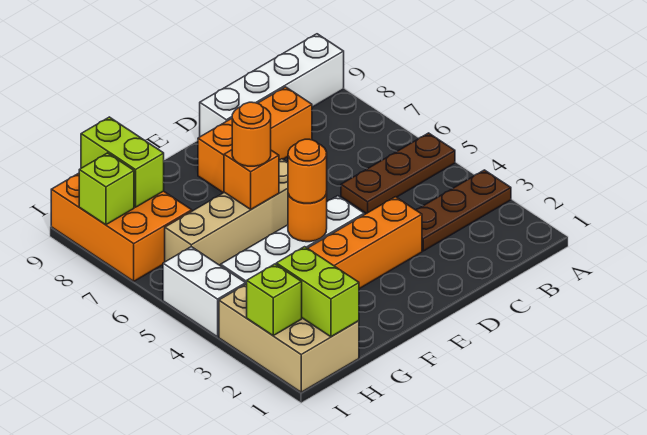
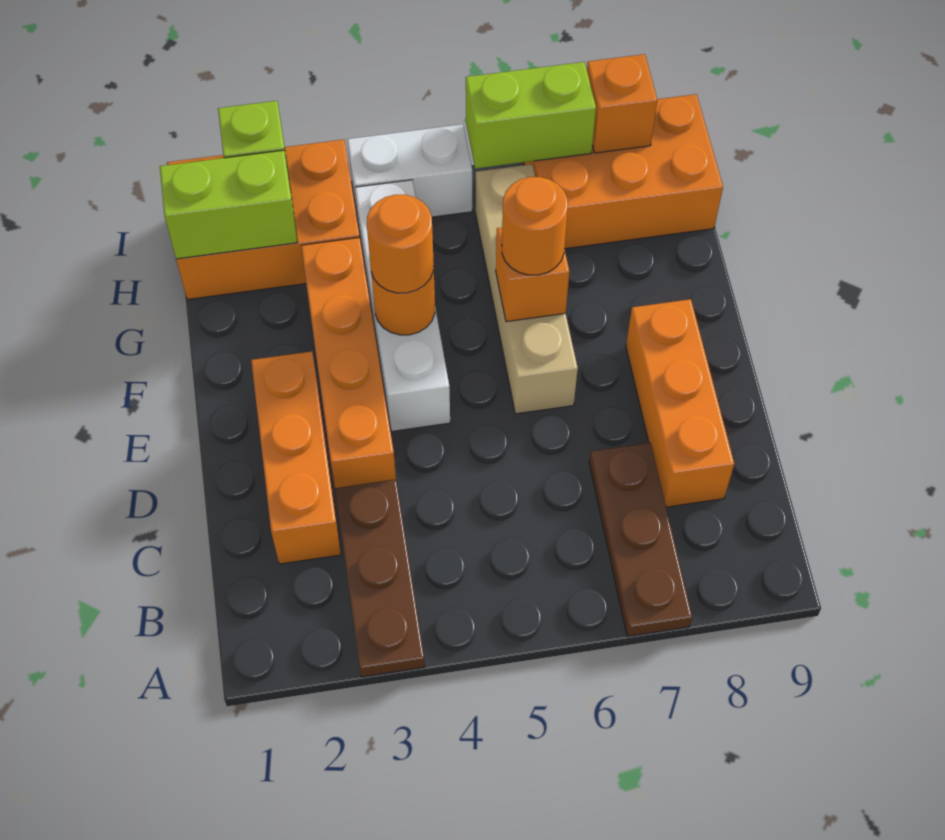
brown 1x3 plate [341,133,455,214] -> brown 1x3 plate moved to [589,443,692,636]
white 1x4 brick [200,34,344,137] -> none
none -> orange 1x3 brick [251,351,341,564]
tan 2x3 brick [219,284,359,392] -> orange 2x3 brick [167,140,360,300]
lime 1x2 brick [81,117,164,207] -> lime 1x2 brick moved to [466,62,596,169]
lime 1x1 brick [79,153,134,225] -> orange 1x1 brick [587,54,657,153]

